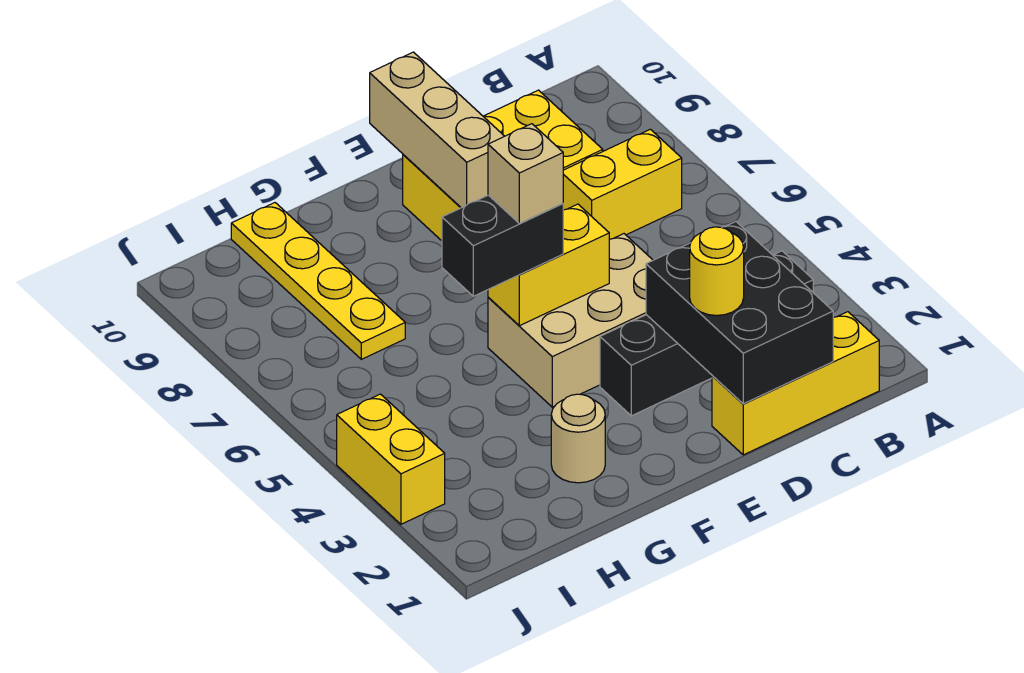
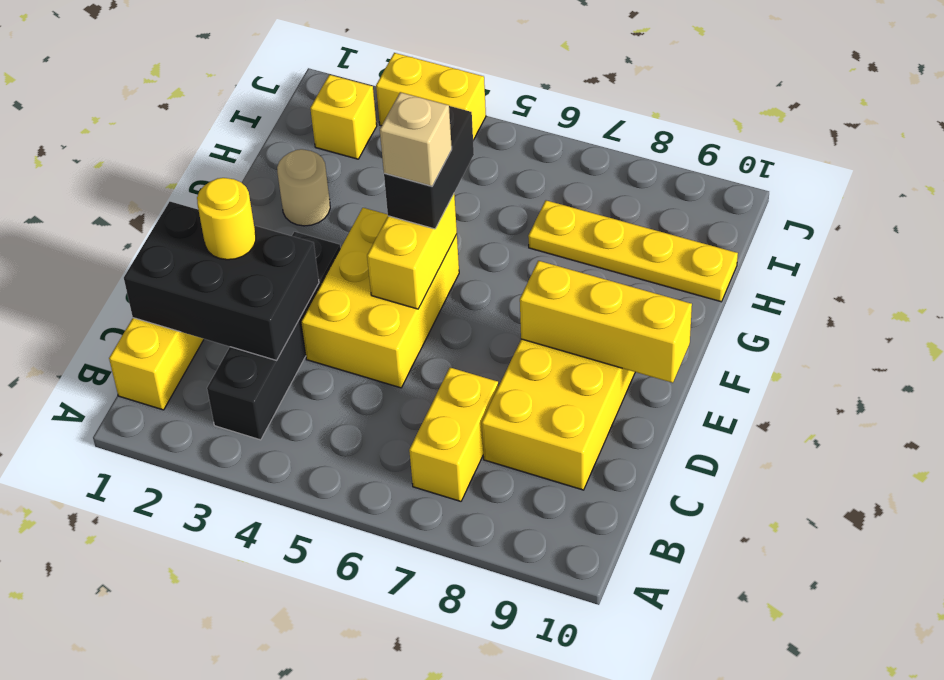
tan 2x3 brick [488,234,653,407] -> yellow 2x3 brick [301,208,459,388]
tan 1x3 brick [370,52,504,208] -> yellow 1x3 brick [520,261,692,383]
none -> yellow 1x1 brick [310,75,377,159]

